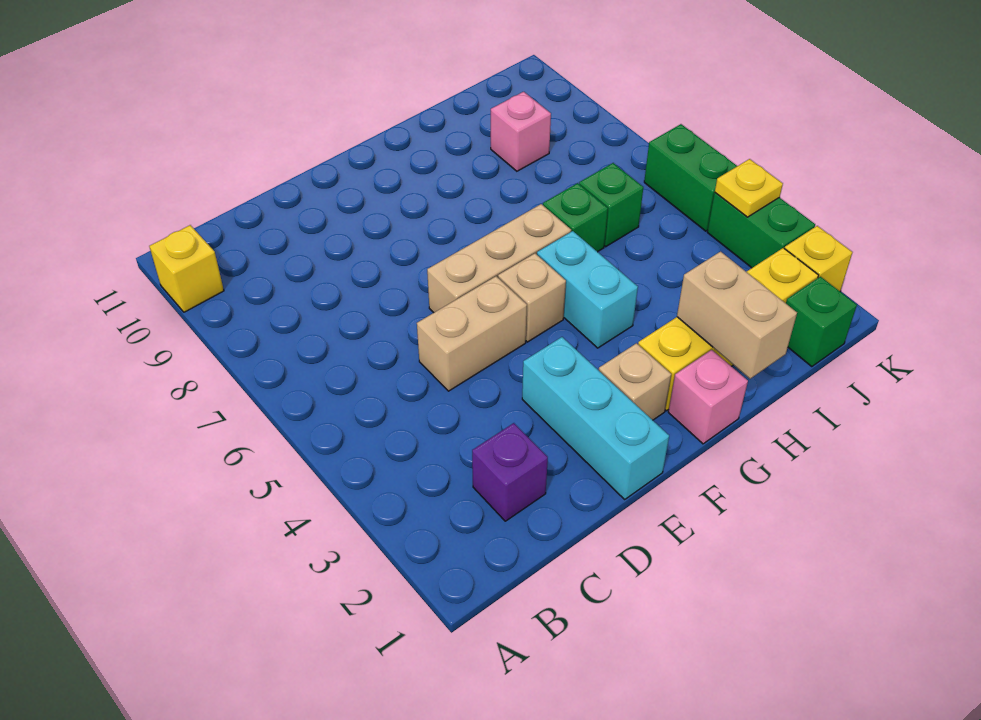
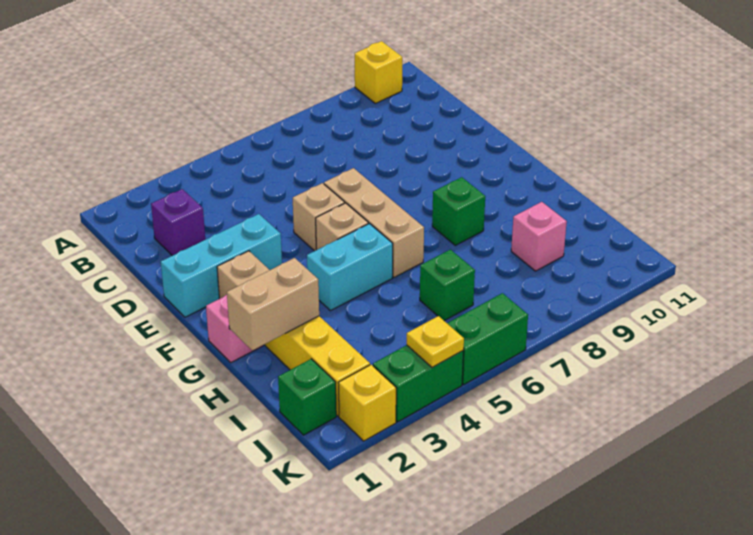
tan 1x2 brick [417,276,527,391] -> tan 1x1 brick [293,183,345,251]
green 1x1 brick [543,183,608,252] -> green 1x1 brick moved to [432,177,485,245]

